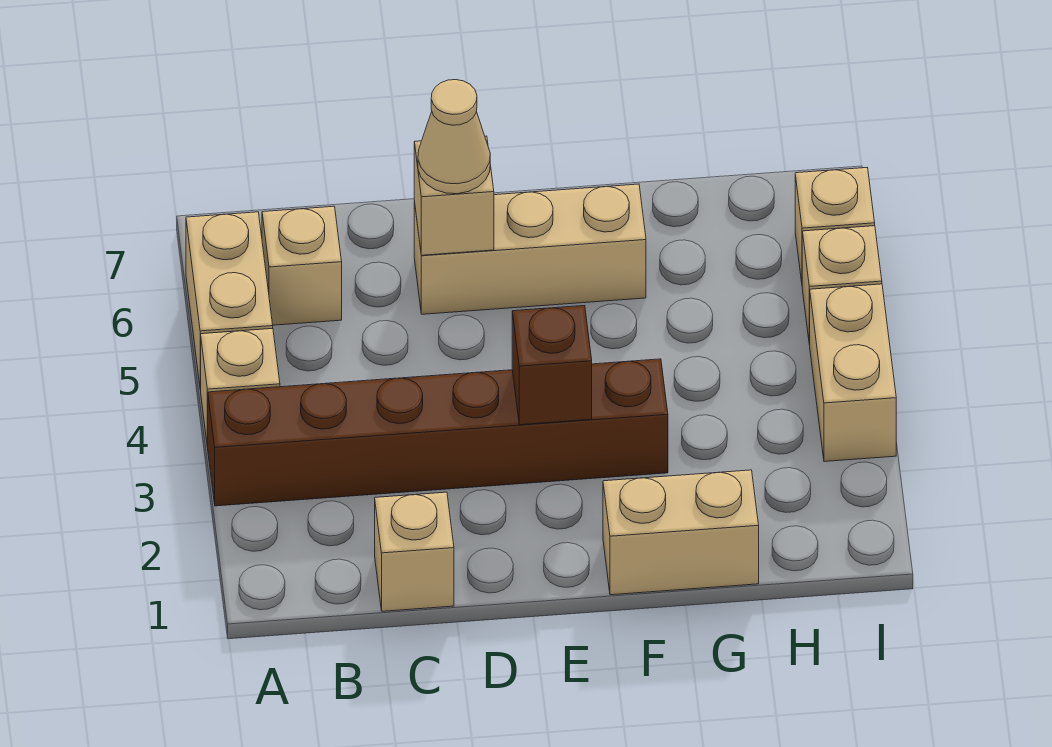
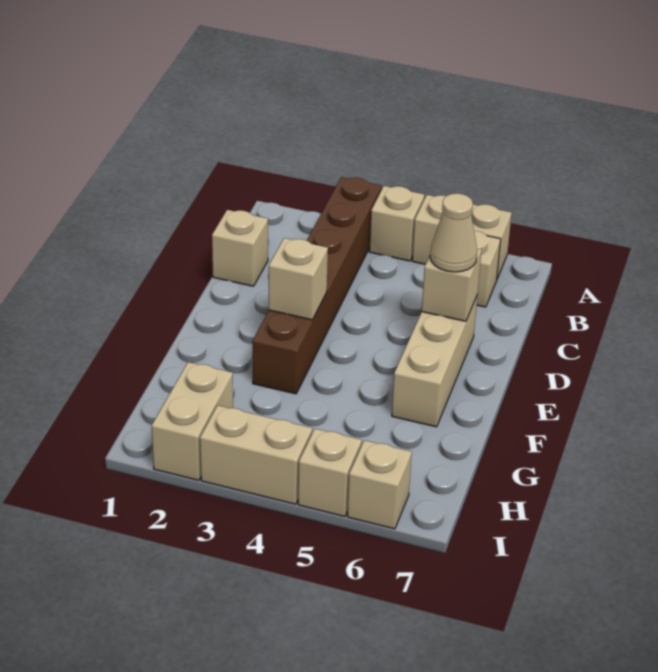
brown 1x1 brick [512,306,592,425] -> tan 1x1 brick [269,238,328,320]
tan 1x2 brick [603,470,759,595] -> tan 1x2 brick moved to [152,362,233,480]

